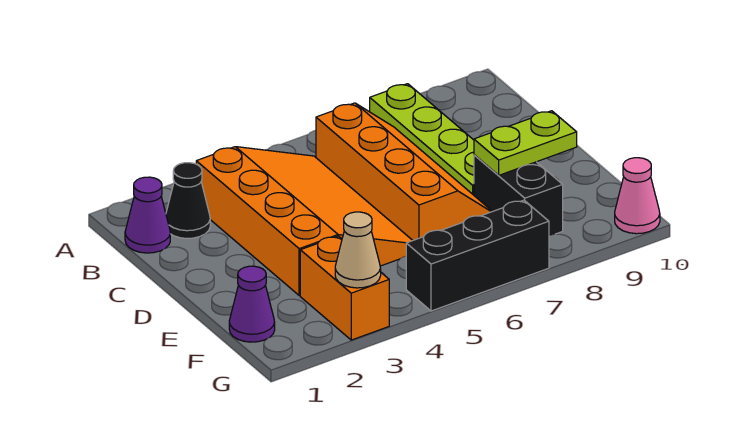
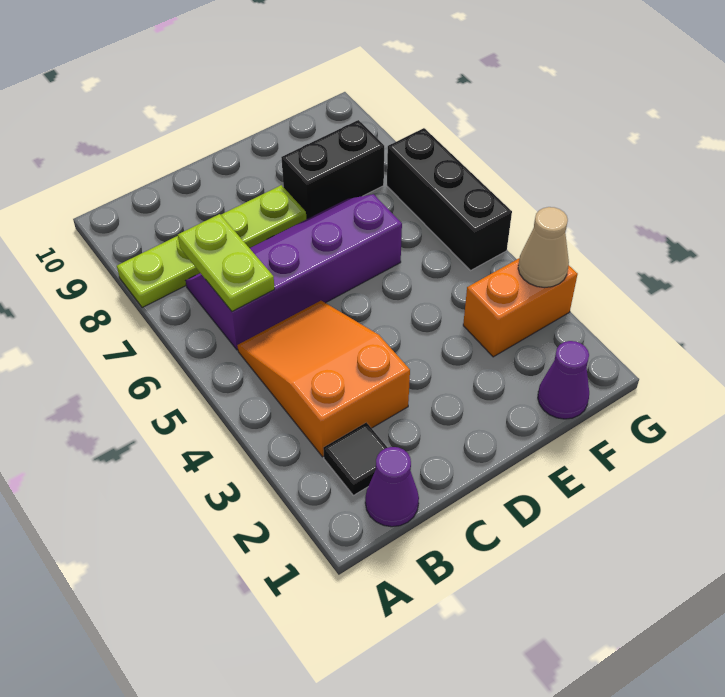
black 1x1 cone [166,163,210,239] -> black 1x1 tile [323,422,388,495]
orange 3x4 slope [196,147,413,296] -> orange 2x3 slope [237,301,410,457]
orange 2x4 slope [316,103,492,240] -> purple 2x4 slope [186,194,402,350]
lime 1x2 plate [474,111,577,175] -> lime 1x2 plate moved to [178,214,275,311]
pink 1x1 cone [615,158,660,234] -> none

